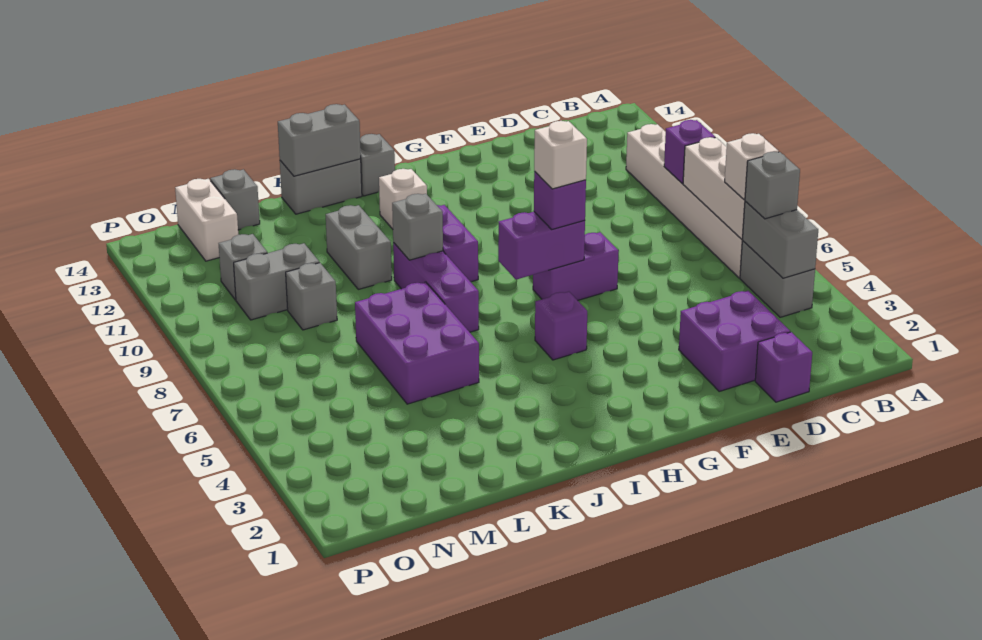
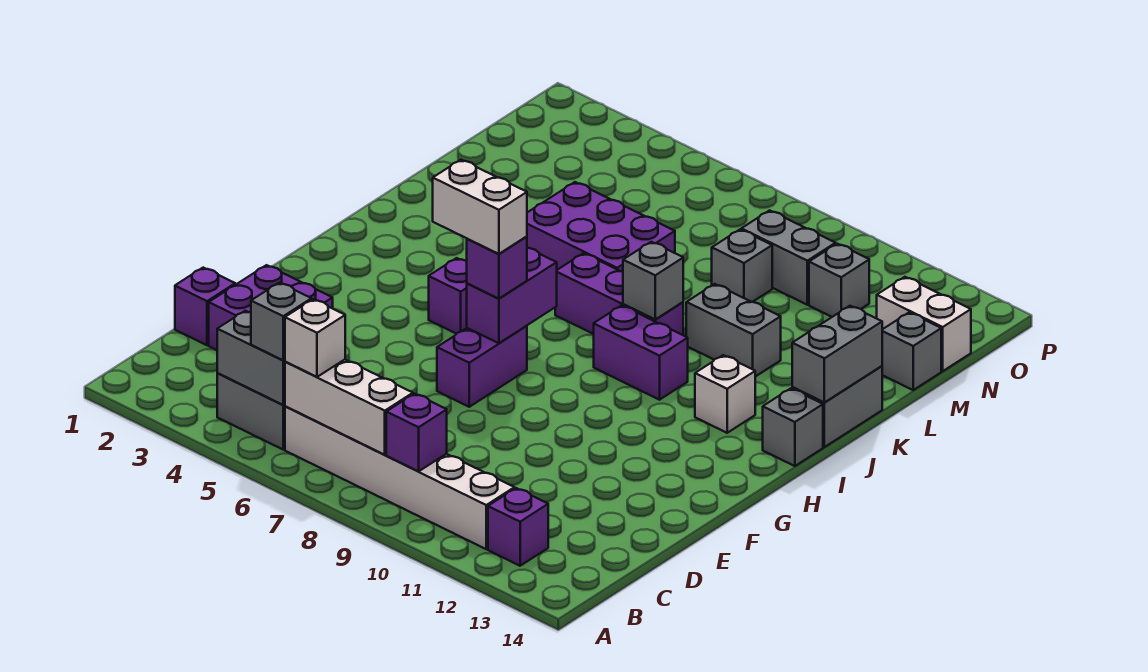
none -> purple 1x1 brick [488,488,548,566]
white 1x1 brick [534,121,587,189] -> white 1x2 brick [433,160,527,254]
grey 1x2 brick [234,243,319,320] -> grey 1x2 brick turned to [741,210,836,305]

